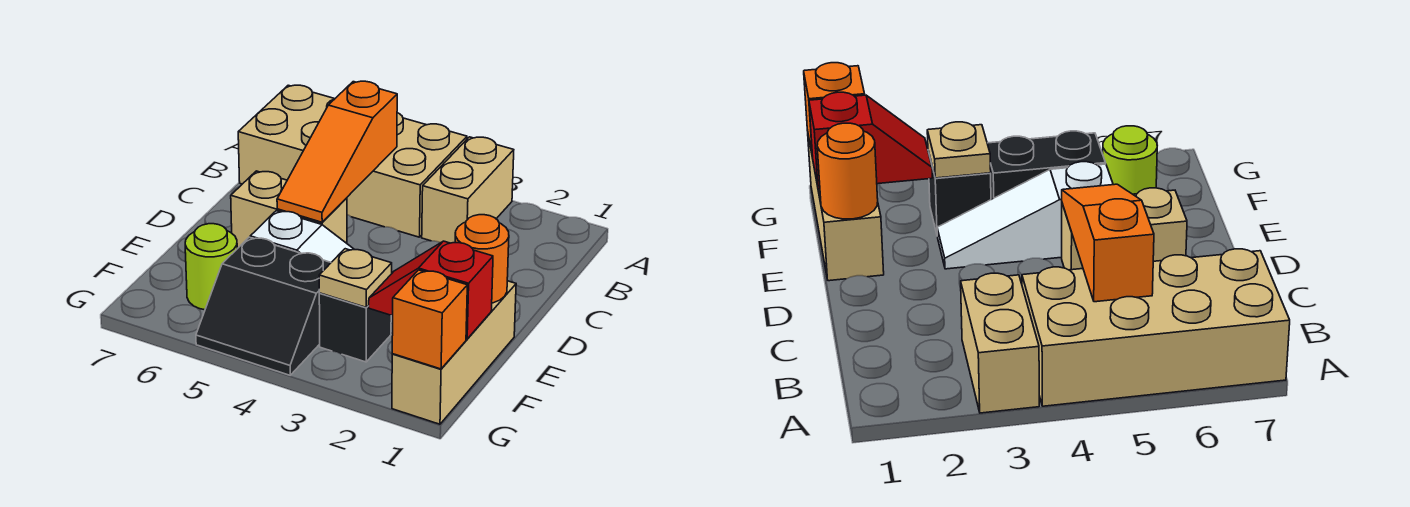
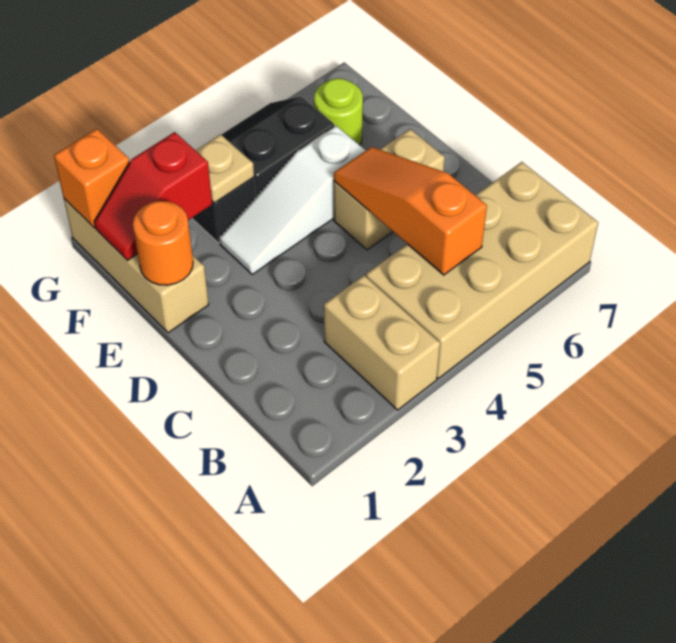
red 1x2 slope [369,241,493,339] -> red 1x2 slope turned to [94,132,212,260]

